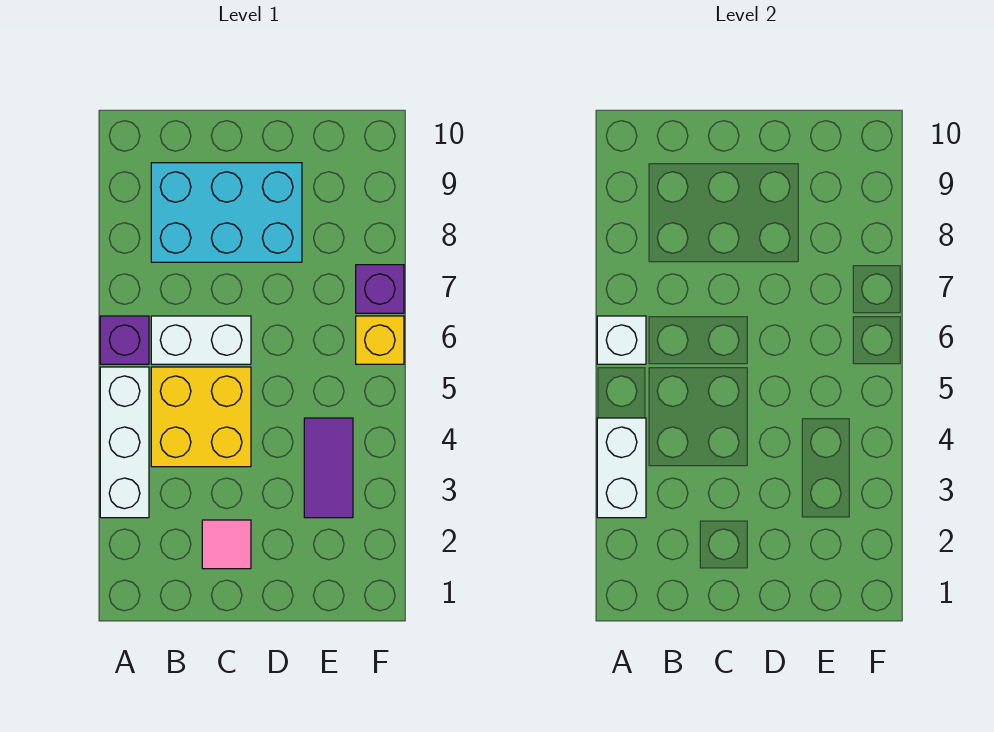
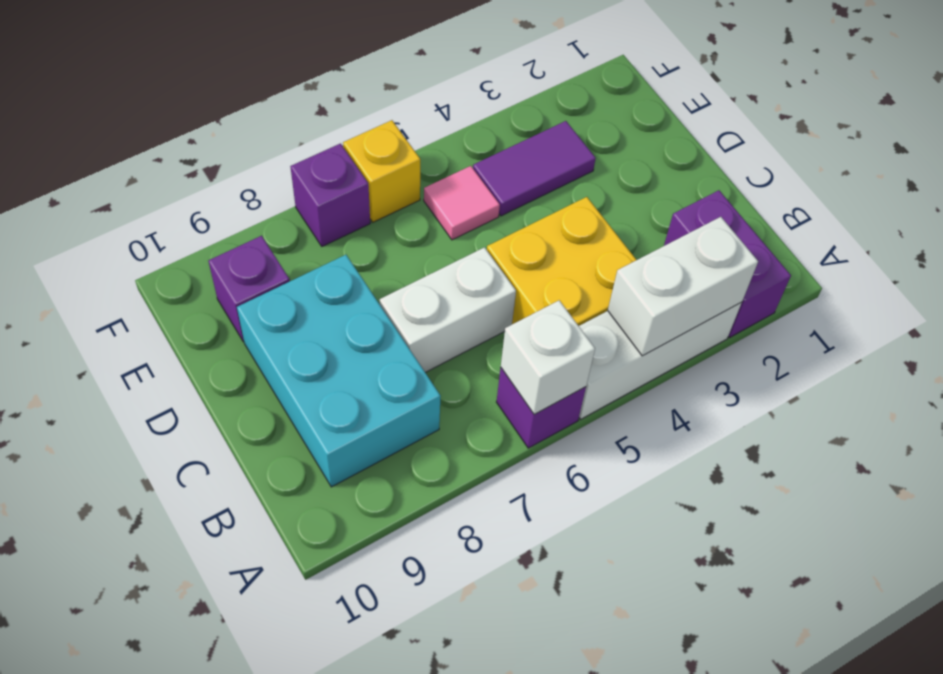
none -> purple 1x2 brick [664,190,791,337]
white 1x2 brick [151,316,251,364] -> white 1x2 brick turned to [380,247,516,372]
pink 1x1 tile [202,520,251,569] -> pink 1x1 tile moved to [424,166,500,240]
none -> purple 1x1 brick [209,236,290,342]

